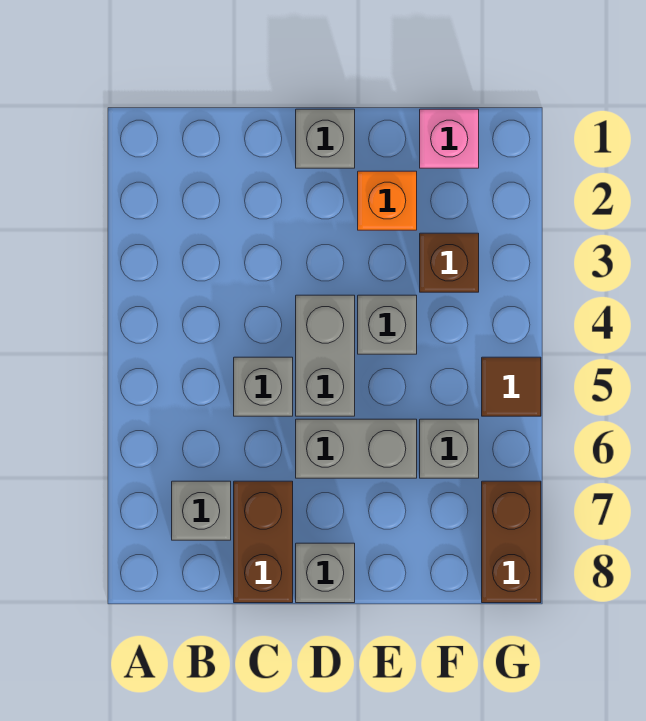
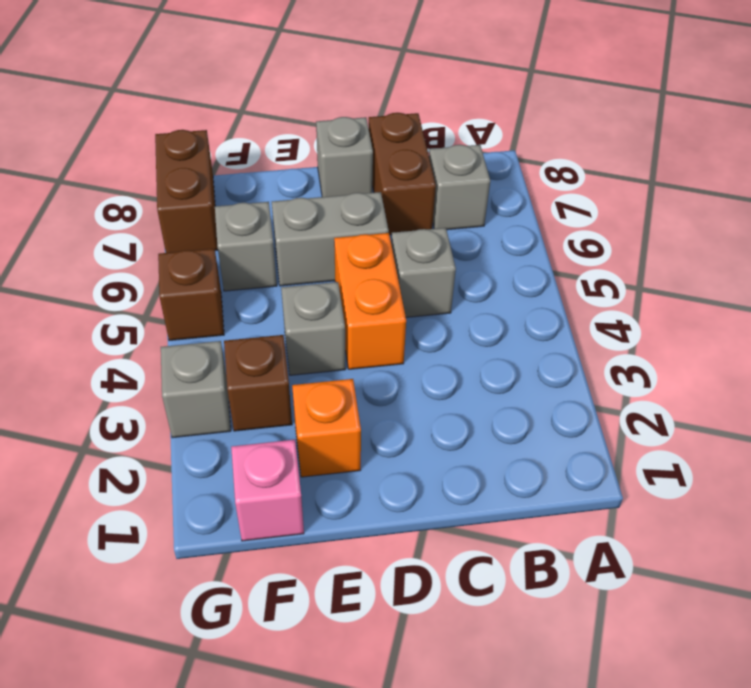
grey 1x1 brick [296,109,355,168] -> grey 1x1 brick moved to [161,341,231,438]
grey 1x2 brick [296,295,355,416] -> orange 1x2 brick [334,233,406,369]
brown 1x1 tile [482,357,541,416] -> brown 1x1 brick [158,249,224,341]

